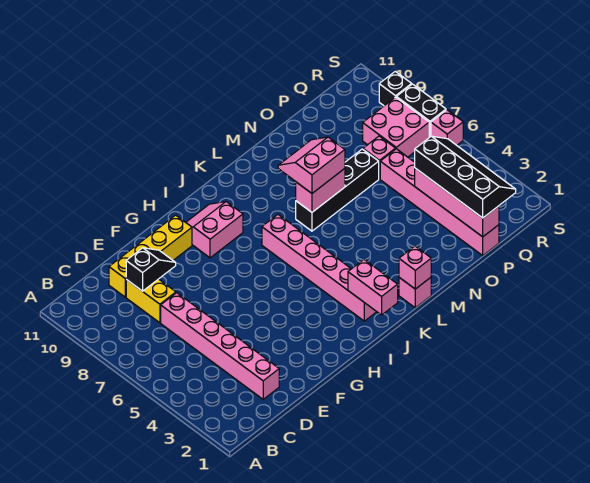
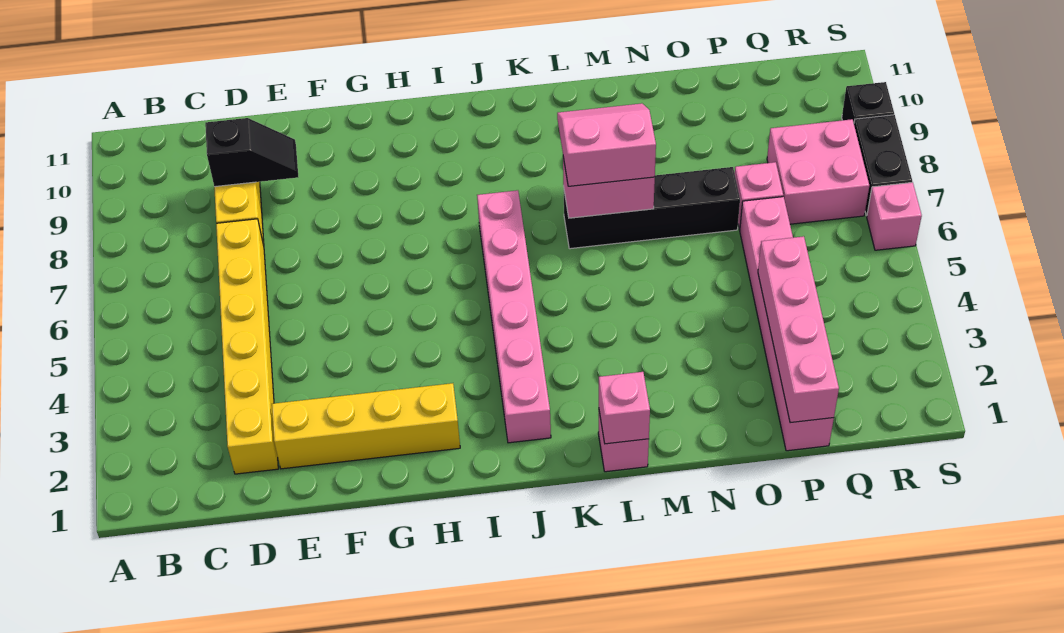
pink 1x6 brick [161,293,279,399] -> yellow 1x6 brick [216,219,278,474]
yellow 1x4 brick [109,215,192,297] -> yellow 1x4 brick moved to [272,383,460,469]
pink 2x2 slope [186,202,243,258] -> none
pink 1x2 brick [348,260,398,315] -> none
black 2x4 slope [415,136,516,218] -> none

